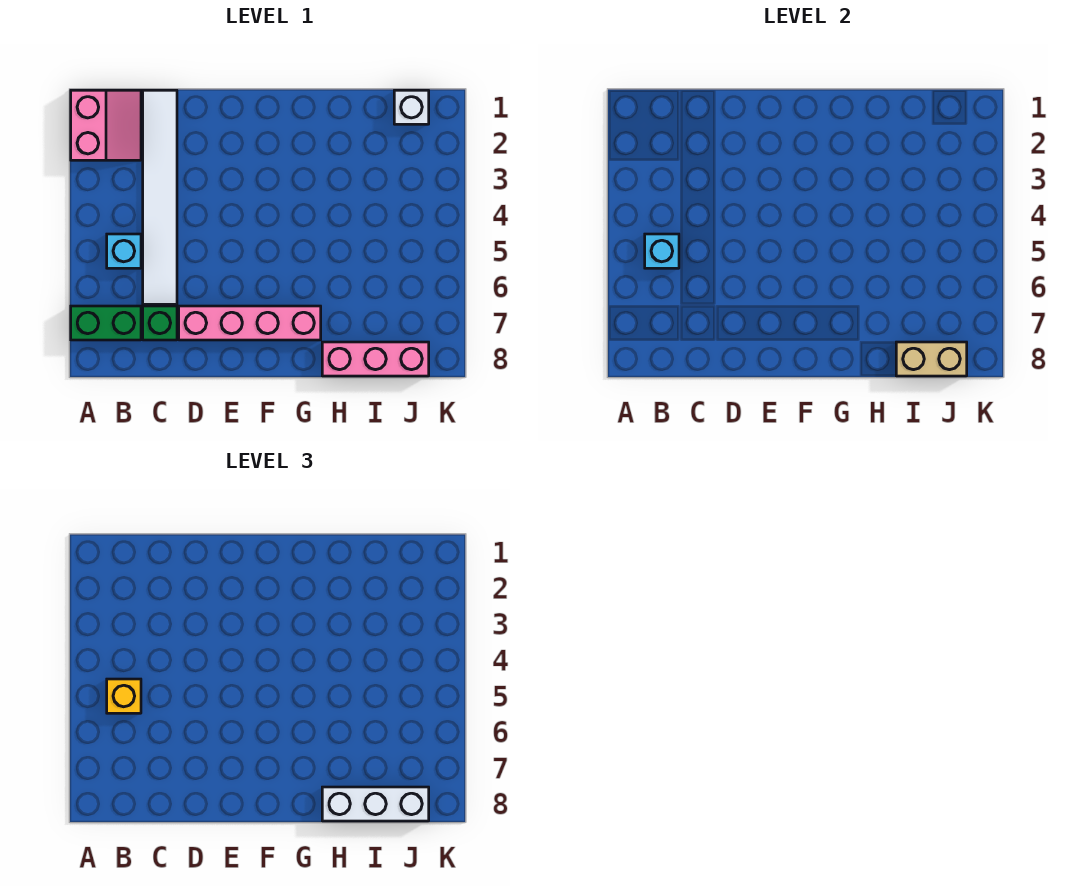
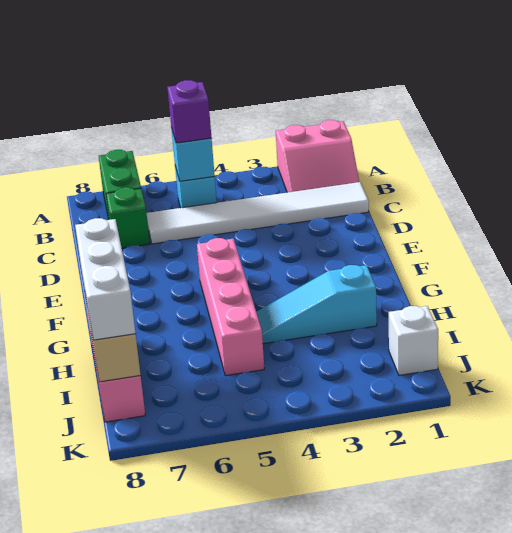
yellow 1x1 brick [107,679,141,713] -> purple 1x1 brick [167,80,211,143]
pink 1x4 brick [179,306,321,340] -> pink 1x4 brick moved to [197,238,264,376]
none -> cyan 1x3 slope [256,265,377,344]

